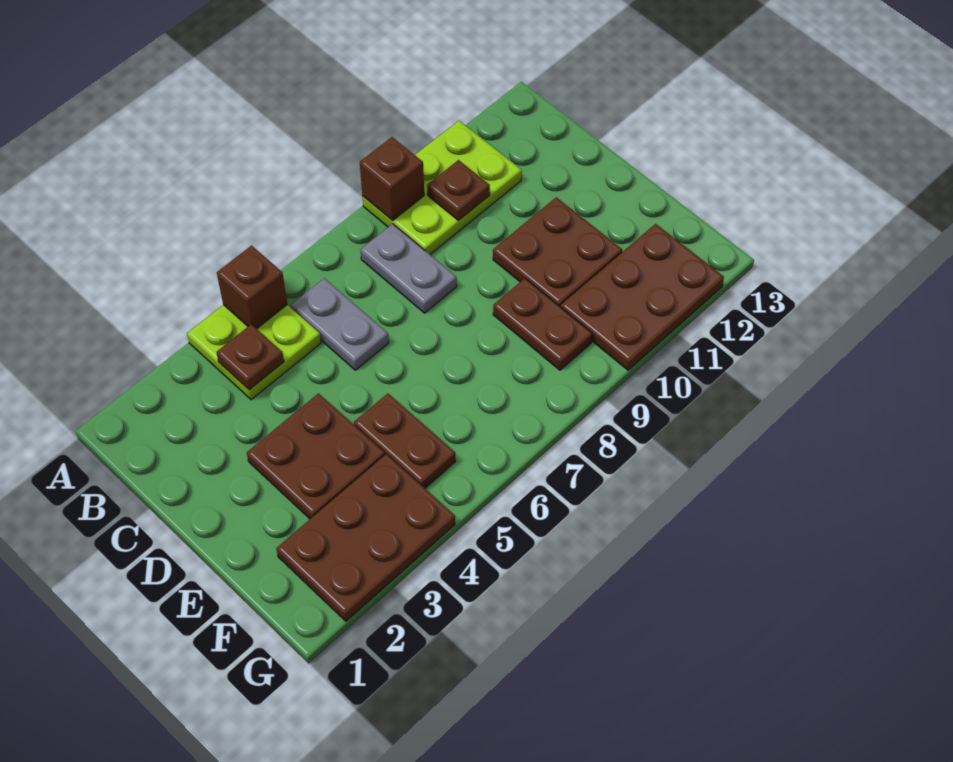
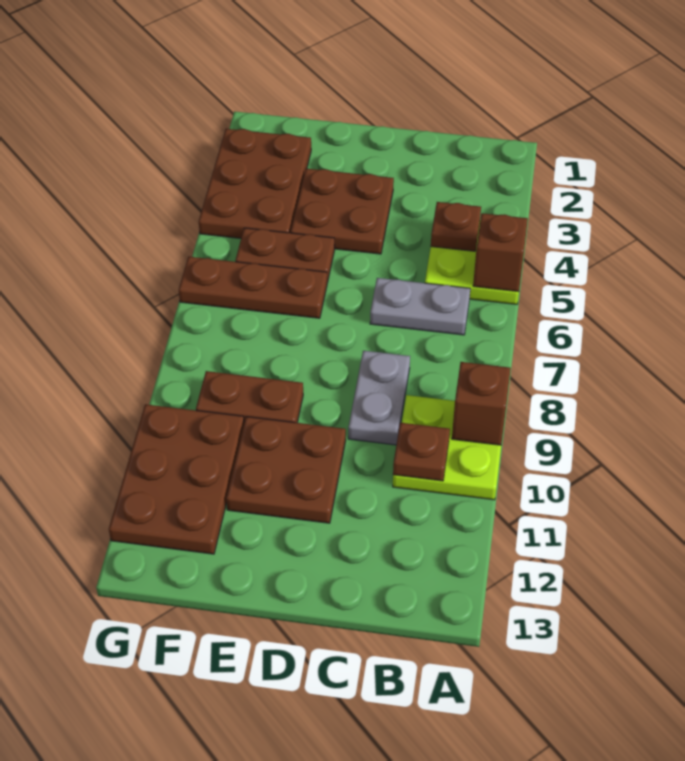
lime 2x3 plate [362,121,522,254] -> lime 2x2 plate [393,395,501,500]
grey 1x2 plate [360,224,457,313] -> grey 1x2 plate turned to [348,351,410,445]
none -> brown 1x3 plate [179,257,327,318]

